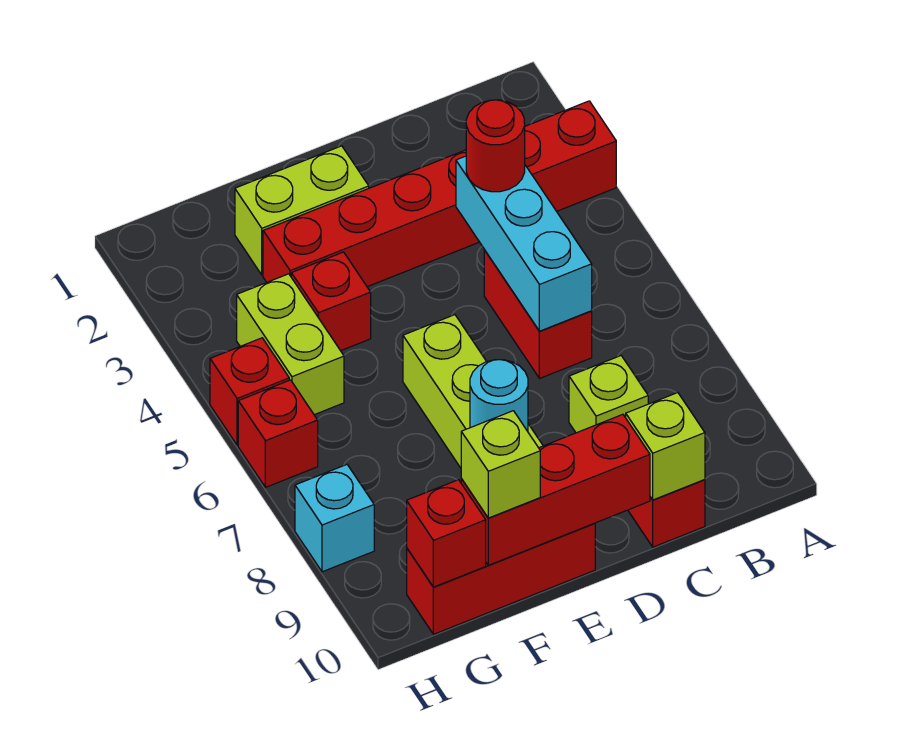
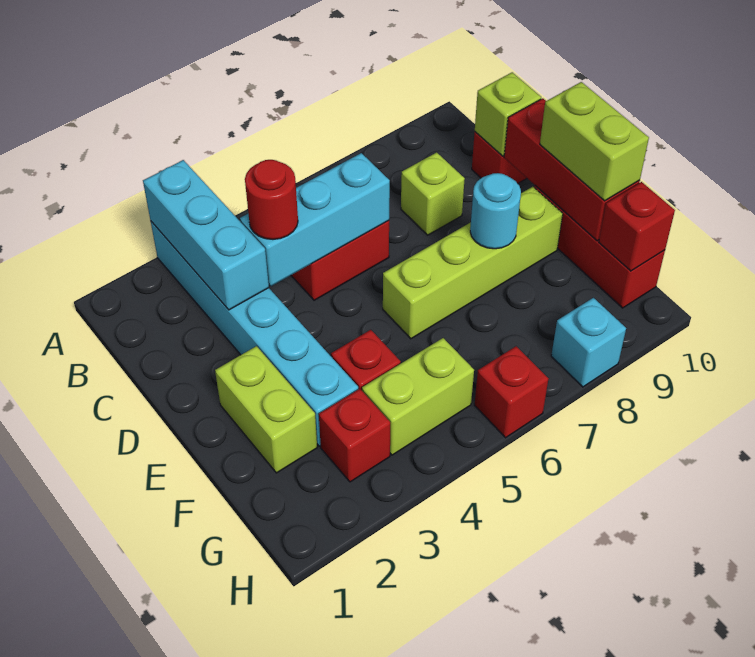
red 1x6 brick [263,101,616,287] -> cyan 1x6 brick [151,222,358,446]
none -> cyan 1x3 brick [143,160,269,310]
lime 1x1 brick [461,411,540,518] -> lime 1x2 brick [540,82,649,201]
red 1x1 brick [210,338,289,445] -> red 1x1 brick moved to [319,389,390,482]

